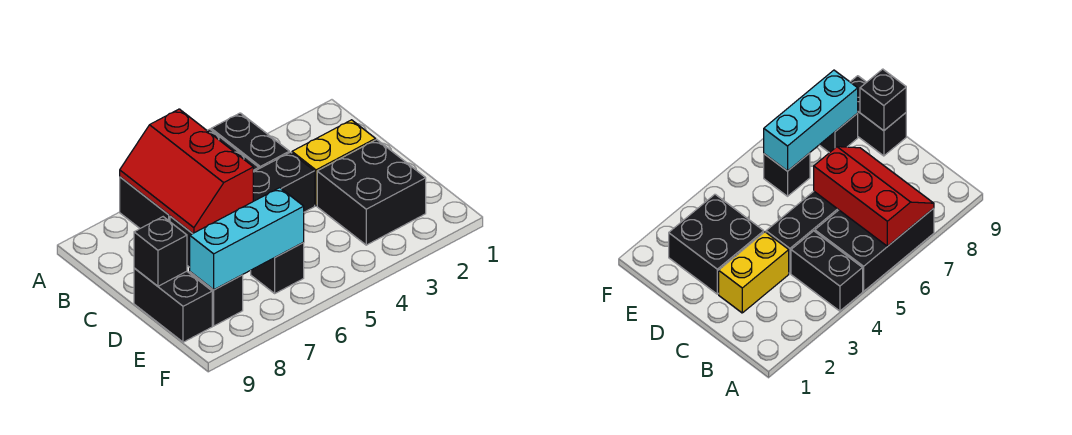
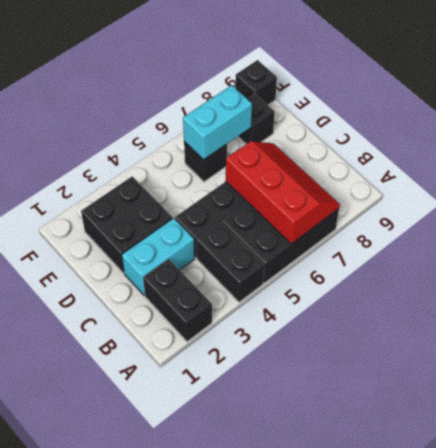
yellow 1x2 brick [292,120,376,206] -> cyan 1x2 brick [122,218,195,295]
black 1x2 brick [134,268,212,342] -> black 1x2 brick moved to [143,259,212,342]
black 1x1 brick [134,217,187,286] -> black 1x1 brick moved to [235,60,277,105]
cyan 1x3 brick [190,188,304,290] -> cyan 1x2 brick [183,85,252,160]

